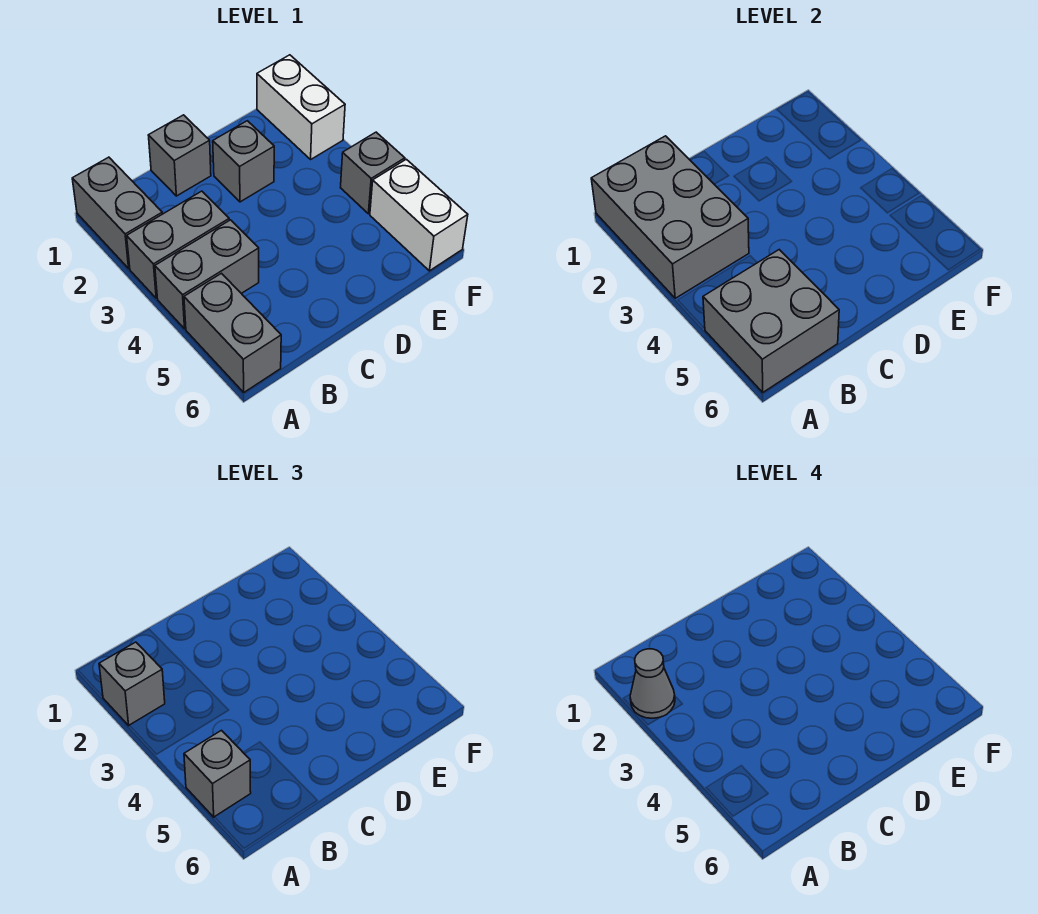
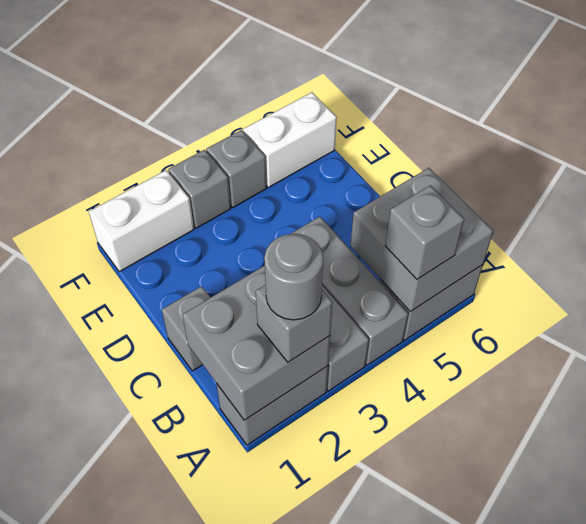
grey 2x3 brick [591,136,749,298] -> grey 2x2 brick [182,265,330,420]
grey 1x1 cone [630,649,675,718] -> grey 1x1 round brick [264,234,323,320]
grey 1x2 brick [155,220,259,329] -> grey 1x3 brick [291,217,408,365]
grey 1x1 brick [213,121,274,202] -> grey 1x1 brick moved to [168,150,231,228]

